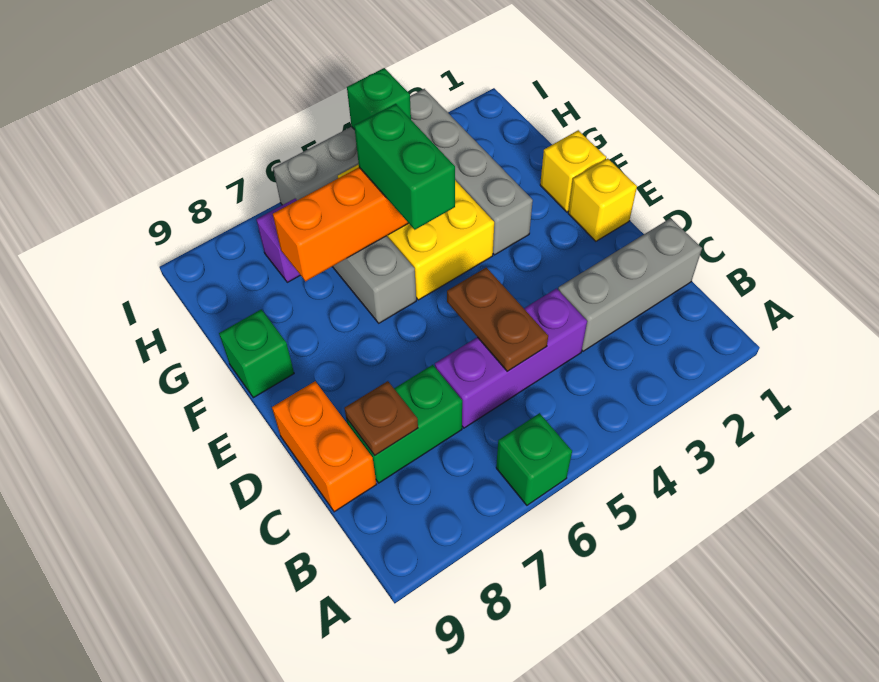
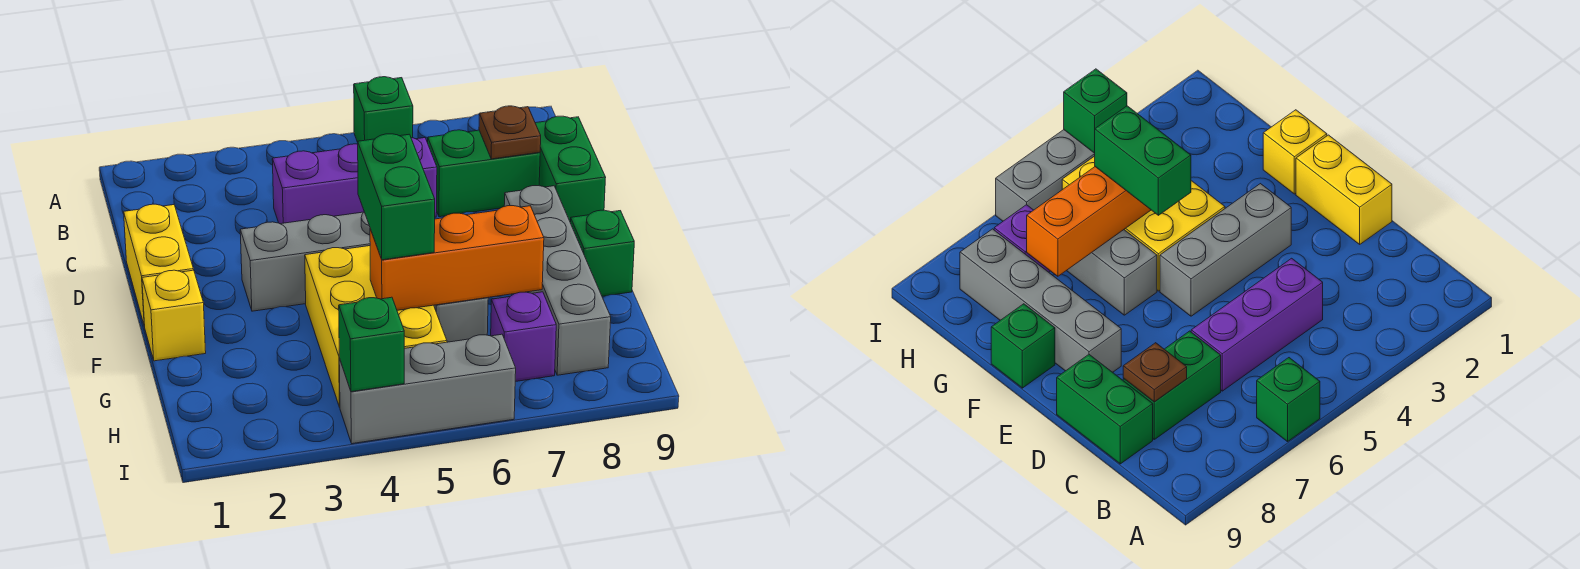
grey 1x3 brick [558,218,702,351] -> grey 1x3 brick moved to [240,212,370,311]
brown 1x2 plate [447,267,548,371] -> none
orange 1x2 brick [272,381,377,512] -> green 1x2 brick [535,116,606,222]
yellow 1x1 brick [568,159,637,241] -> yellow 1x2 brick [124,204,193,326]
grey 1x4 brick [410,89,533,255] -> grey 1x4 brick moved to [504,186,611,375]

